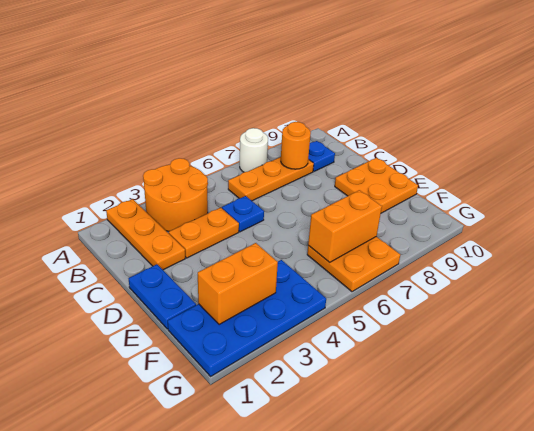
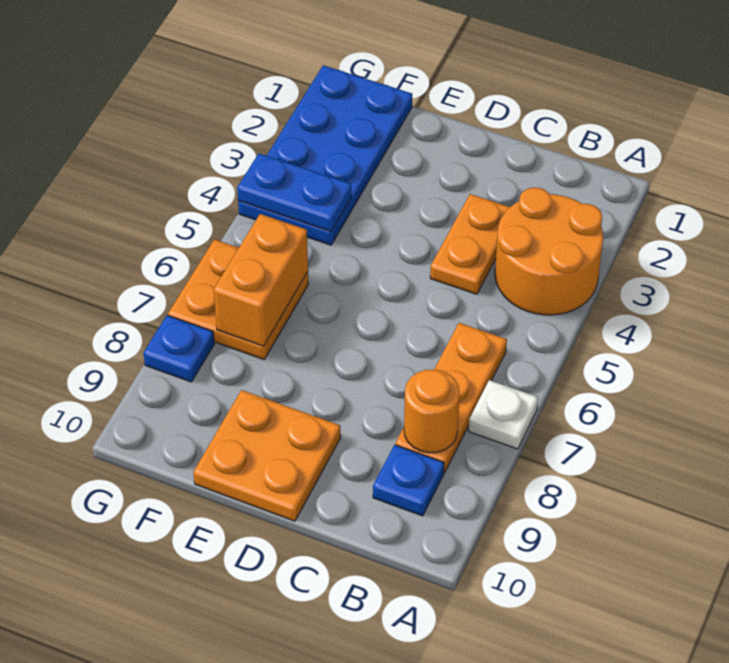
orange 1x3 plate [106,199,185,270] -> none
white 1x1 round brick [240,128,268,172] -> white 1x1 plate [468,380,538,449]
blue 1x1 plate [222,196,264,232] -> blue 1x1 plate moved to [144,315,214,382]
blue 1x2 plate [129,264,196,329] -> blue 1x2 plate moved to [237,153,351,232]
orange 1x2 brick [198,243,278,325] -> none

